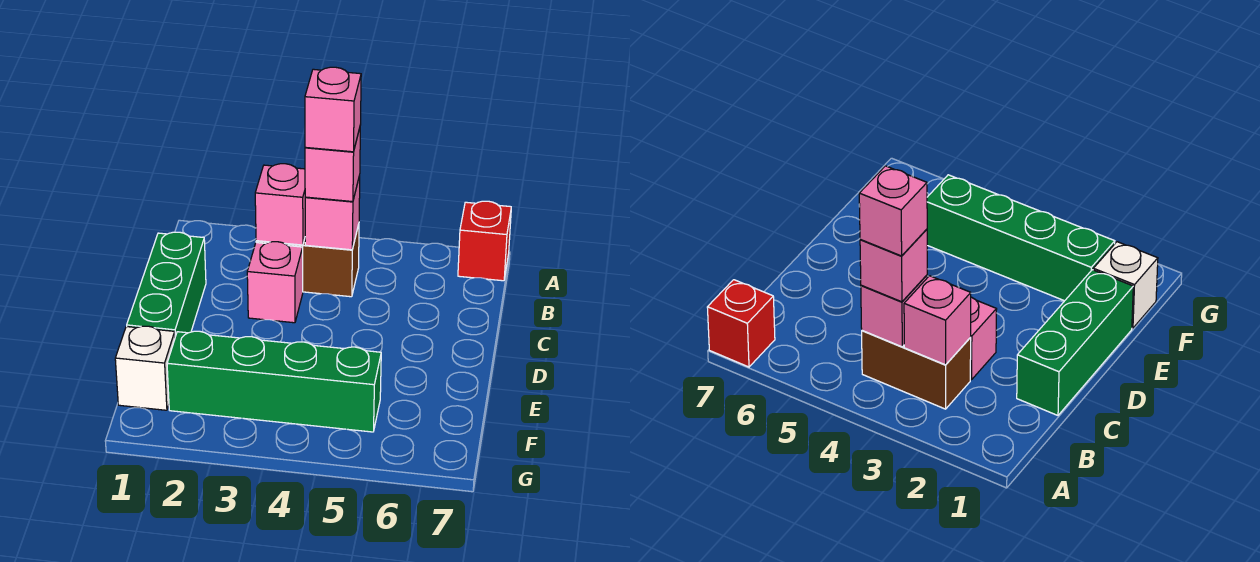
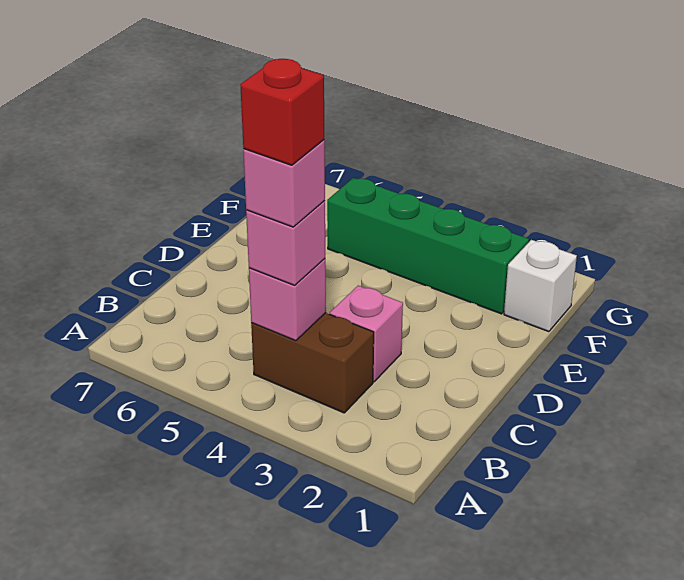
red 1x1 brick [458,201,511,281] -> red 1x1 brick moved to [240,59,324,165]
pink 1x1 brick [255,164,305,245] -> none
green 1x3 brick [127,232,206,336] -> none

